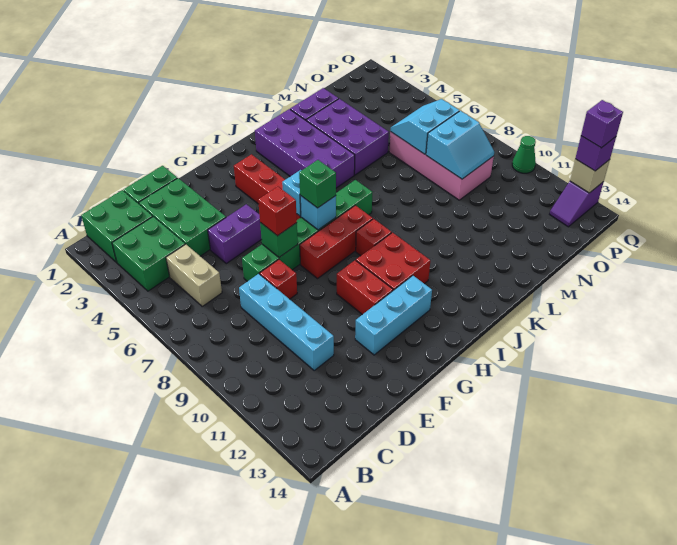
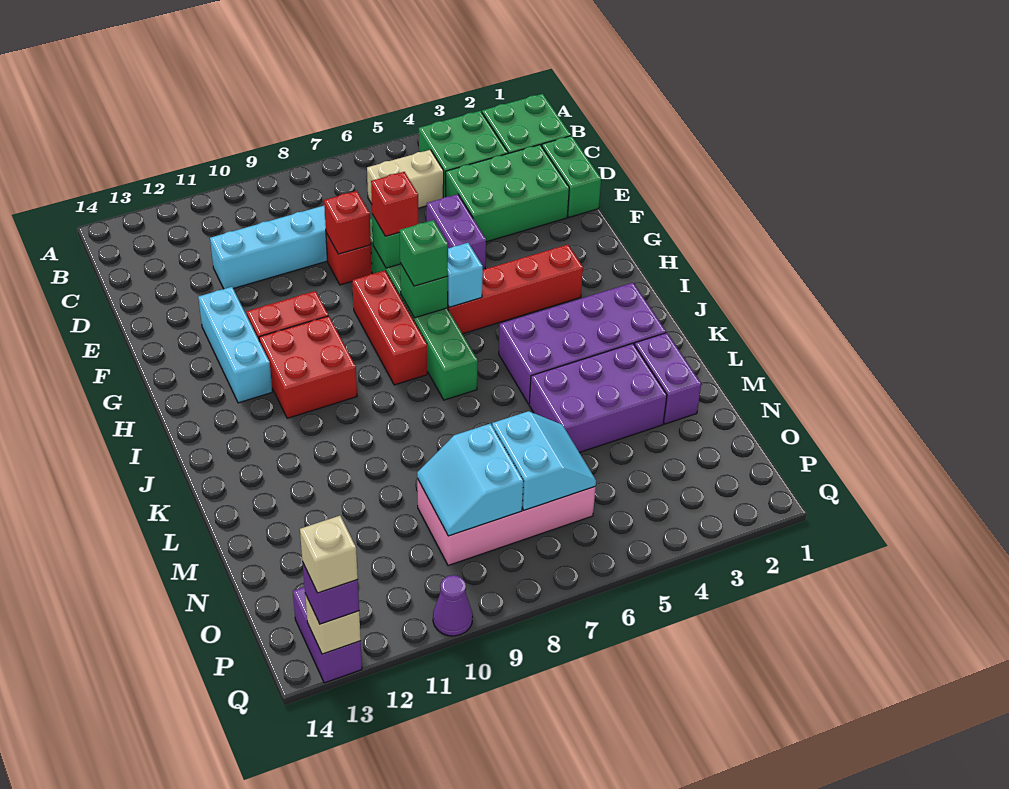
cyan 1x1 brick [300,196,336,230] -> green 1x1 brick [400,263,448,318]
red 1x1 brick [356,219,392,256] -> red 1x1 brick moved to [324,191,371,254]
purple 1x2 slope [550,181,603,227] -> purple 1x2 brick [293,587,362,683]
green 1x1 cone [512,136,536,173] -> purple 1x1 cone [433,575,473,636]
purple 1x1 brick [581,100,623,148] -> tan 1x1 brick [300,516,358,593]

